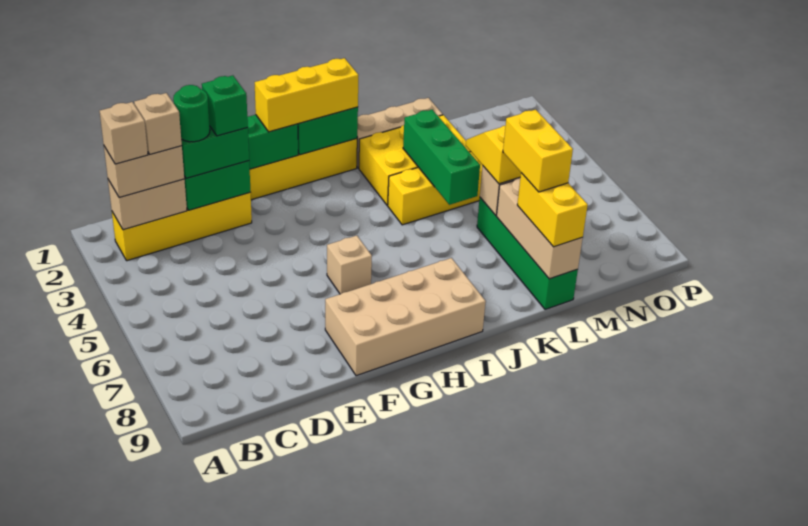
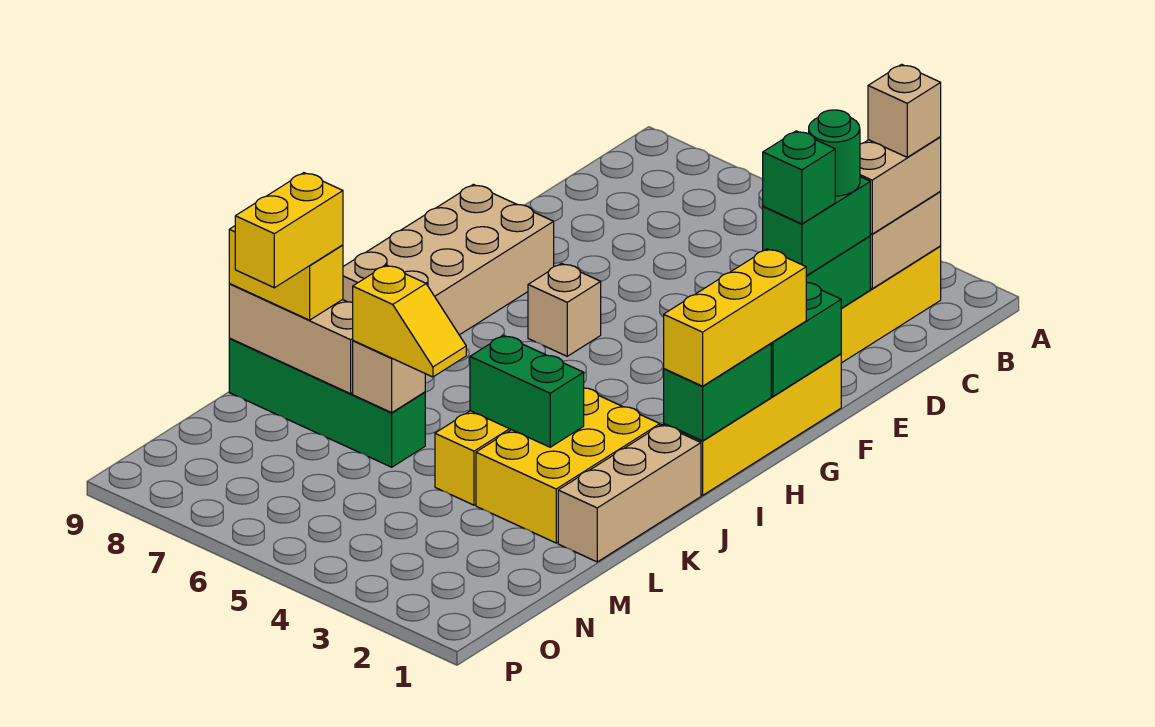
tan 1x1 brick [134,93,182,154] -> none
green 1x3 brick [403,110,480,205] -> green 1x2 brick [470,335,584,447]
yellow 1x2 brick [503,110,573,192] -> yellow 1x2 brick turned to [235,173,343,288]

